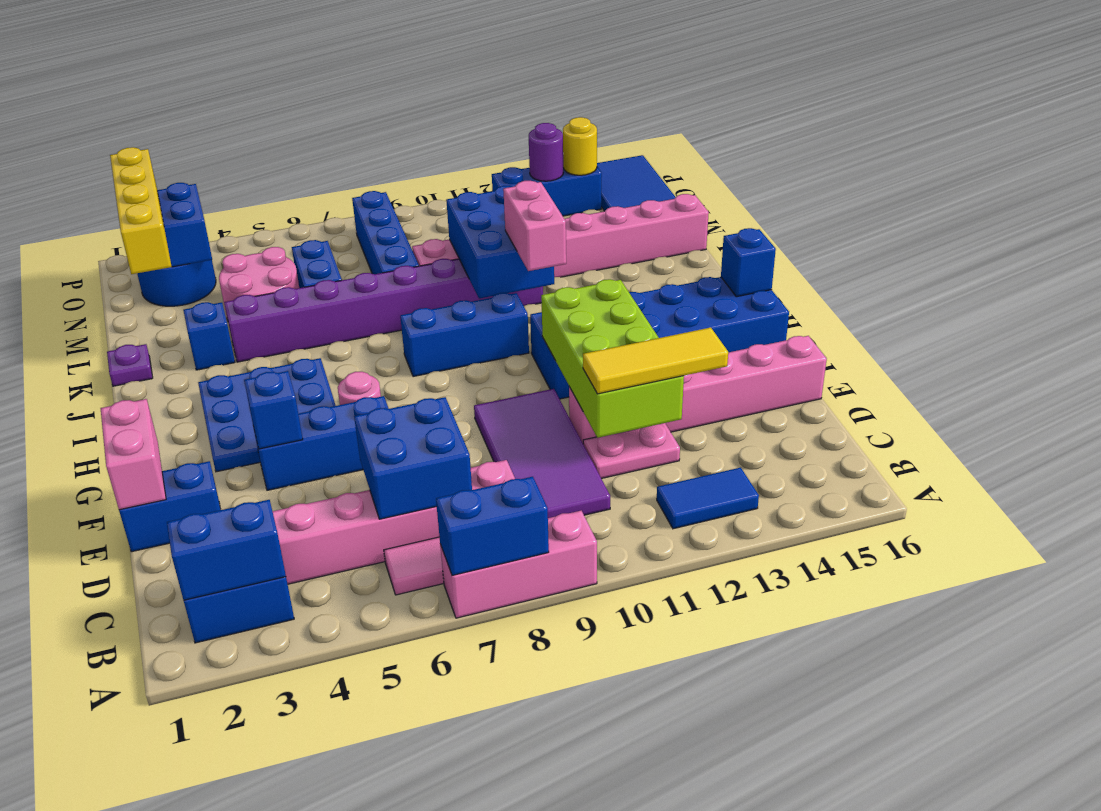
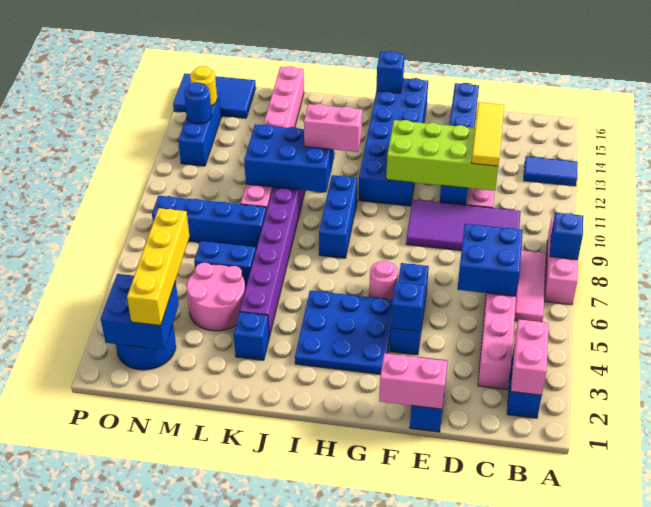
blue 1x2 brick [436,477,549,575] -> blue 1x1 brick [550,213,583,260]
blue 1x2 brick [167,500,286,600] -> pink 1x2 brick [511,319,549,395]
blue 1x2 tile [657,468,759,529] -> blue 1x2 tile turned to [524,156,578,186]
pink 1x6 brick [569,336,827,443] -> blue 1x6 brick [440,83,479,205]
purple 1x1 plate [107,344,153,386] -> none
yellow 1x4 brick [110,147,172,274] -> yellow 1x4 brick turned to [127,208,190,326]
purple 1x1 round brick [529,123,563,181] -> blue 1x1 round brick [184,82,212,124]

